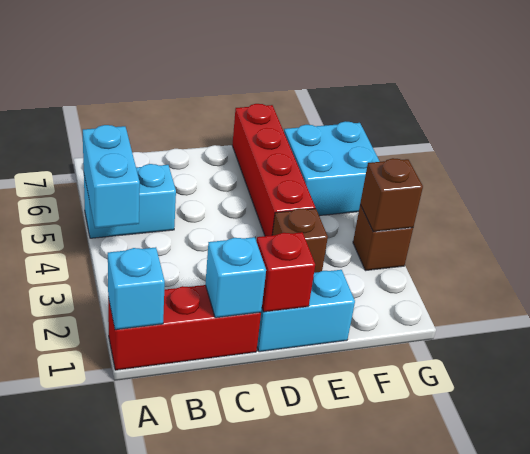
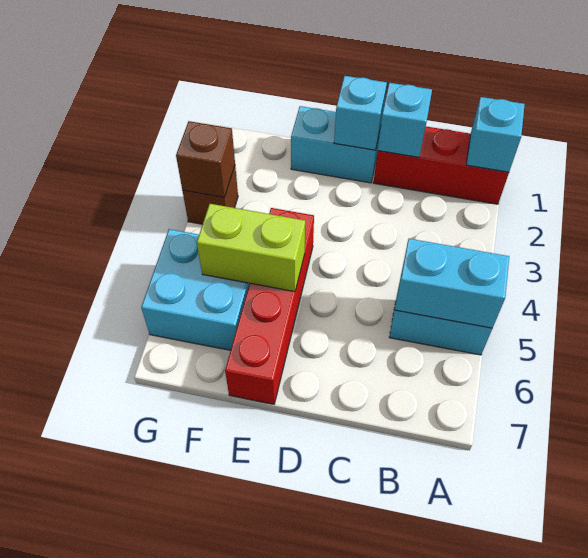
cyan 1x2 brick [83,125,140,228] -> cyan 1x2 brick turned to [395,239,509,328]
red 1x1 brick [257,232,315,312] -> cyan 1x1 brick [334,76,387,150]
brown 1x1 brick [273,209,328,273] -> none
none -> lime 1x2 brick [197,204,305,292]

